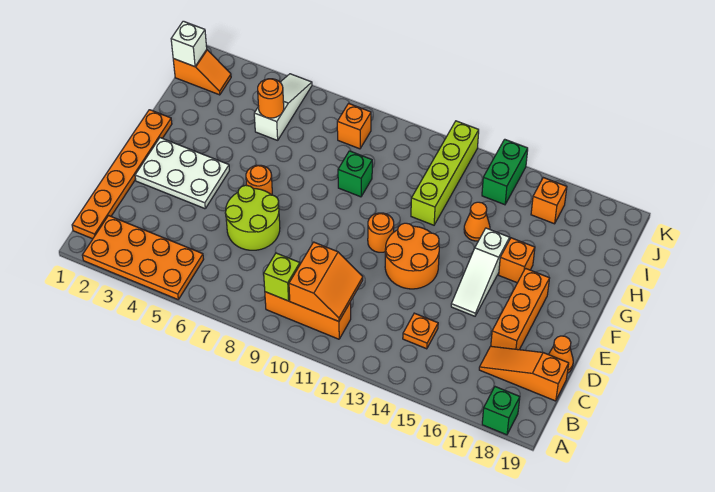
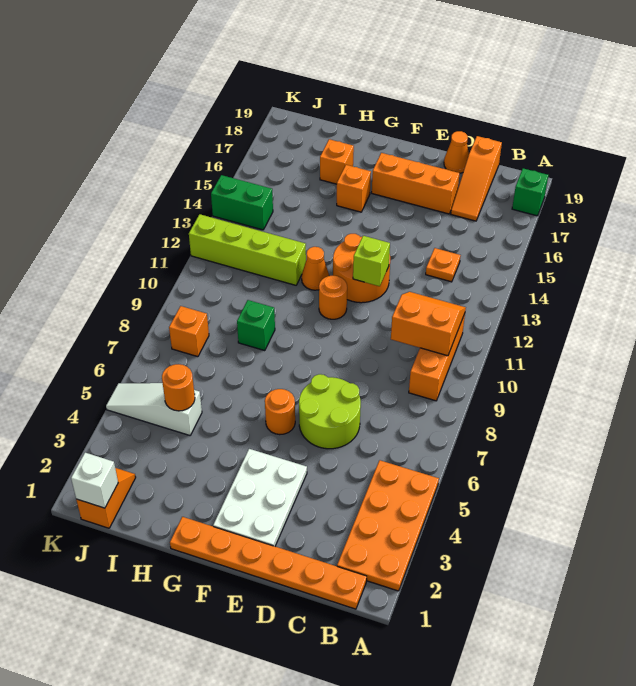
lime 1x1 brick [264,253,300,301] -> lime 1x1 brick moved to [353,236,390,286]
white 1x3 slope [451,228,510,316] -> none
orange 1x1 cone [464,202,490,241] -> orange 1x1 cone moved to [302,247,329,290]
orange 1x1 brick [531,178,567,224] -> orange 1x1 brick moved to [320,139,354,184]

